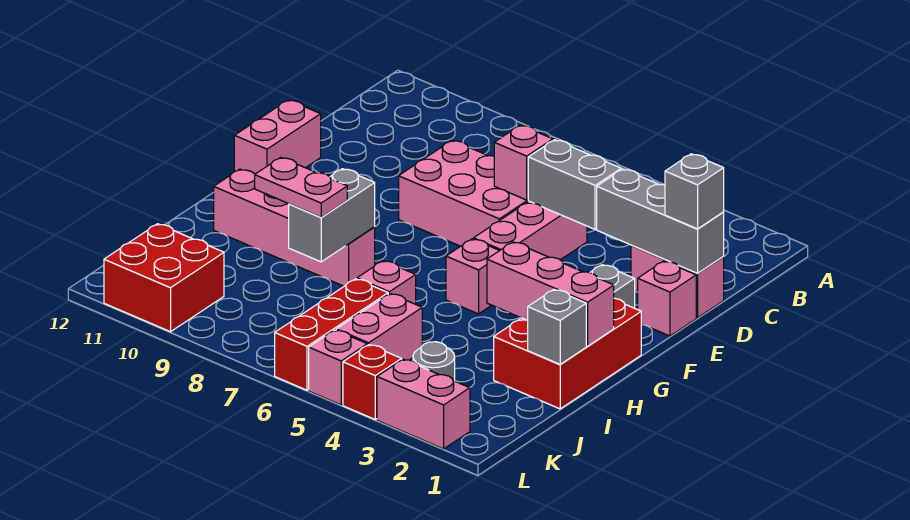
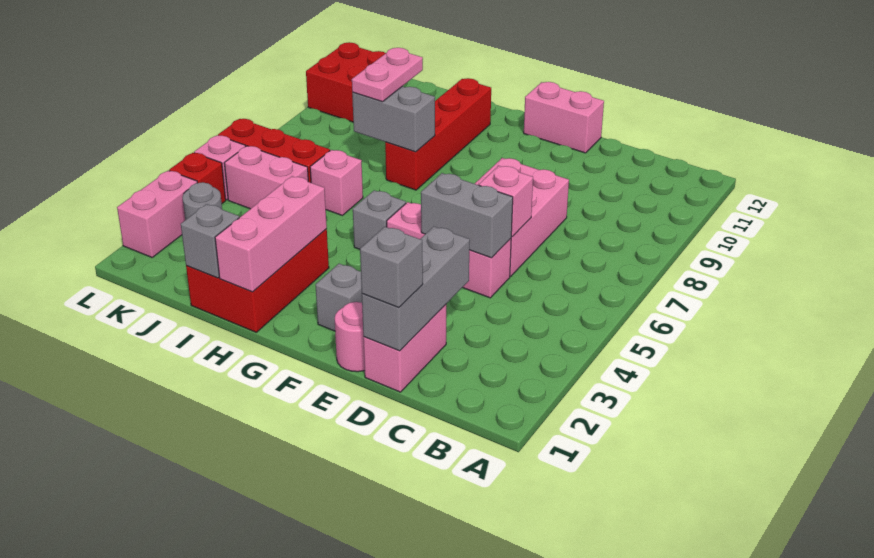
grey 1x2 brick [528,140,621,229] -> grey 1x2 brick turned to [421,173,513,258]
pink 1x1 brick [638,261,696,336] -> pink 1x1 round brick [335,302,365,372]
red 2x3 brick [494,298,641,409] -> red 2x3 brick turned to [186,229,329,332]
pink 1x1 brick [446,239,499,314] -> grey 1x1 brick [353,190,406,249]
pink 1x4 brick [214,169,375,286] -> red 1x4 brick [385,78,491,190]

